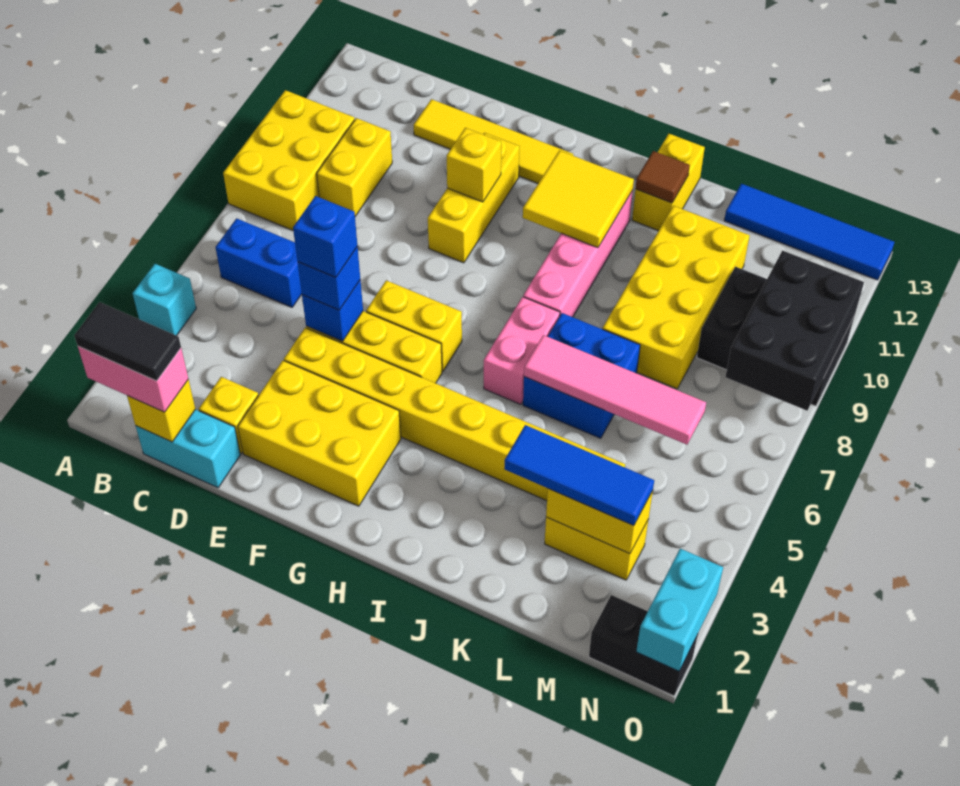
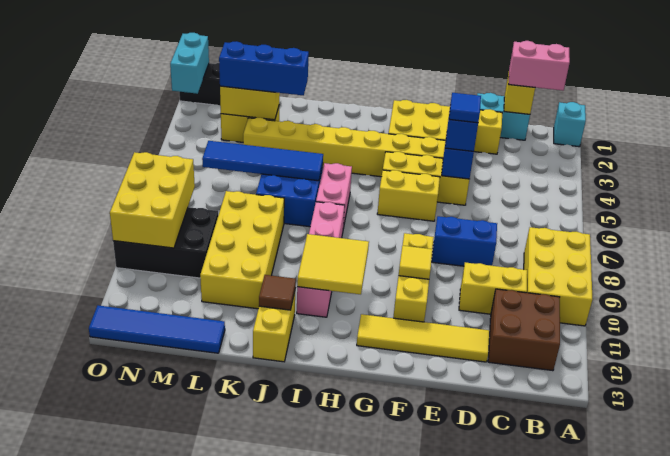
cyan 1x1 brick [133,264,196,336] -> cyan 1x1 brick moved to [554,102,586,147]
black 1x2 tile [74,302,181,381] -> none
blue 1x2 brick [215,218,302,307] -> blue 1x2 brick moved to [432,216,497,266]
none -> brown 2x2 brick [488,289,560,371]
yellow 1x2 brick [317,118,392,216] -> yellow 1x2 brick turned to [459,262,527,314]
blue 1x1 brick [293,196,358,277] -> blue 1x1 tile [449,93,481,123]
yellow 1x1 brick [447,128,501,202] -> yellow 1x1 tile [399,246,433,279]
pink 1x4 tile [524,335,706,445] -> blue 1x4 tile [202,141,323,181]
blue 1x3 tile [504,425,654,526] -> blue 1x3 brick [219,41,309,95]
black 2x3 brick [725,251,864,410] -> yellow 2x3 brick [110,152,195,248]

